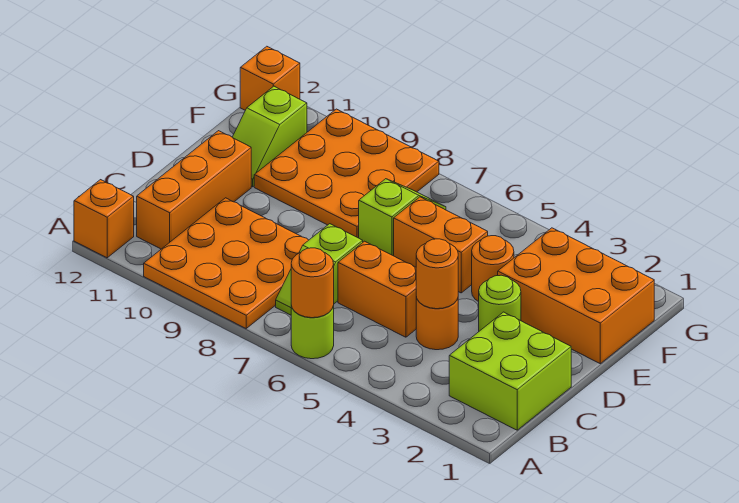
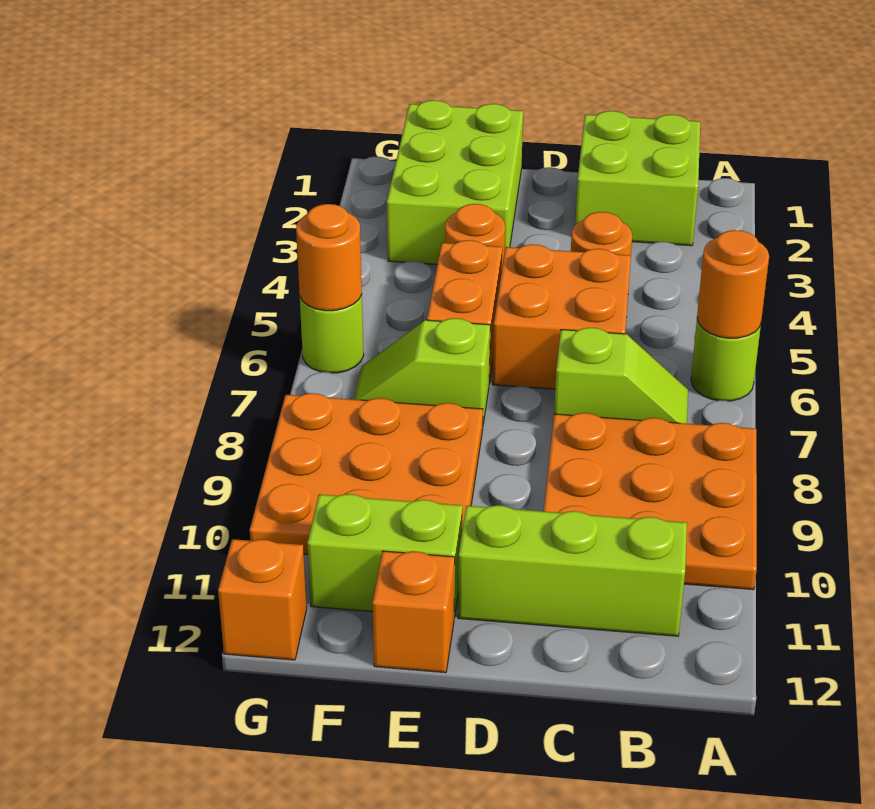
orange 1x1 brick [74,180,134,258] -> orange 1x1 brick moved to [372,551,455,673]
orange 1x3 brick [137,131,251,249] -> lime 1x3 brick [458,505,687,636]
orange 1x1 round brick [416,239,458,309] -> orange 1x1 round brick moved to [296,204,362,311]
orange 1x2 brick [338,241,416,337] -> orange 2x2 brick [493,244,631,389]
lime 1x1 round brick [479,275,521,331] -> lime 1x1 round brick moved to [300,295,364,373]
orange 2x3 brick [498,228,654,364] -> lime 2x3 brick [387,100,523,264]
lime 1x2 slope [232,86,307,187] -> lime 1x2 brick [307,494,462,618]

